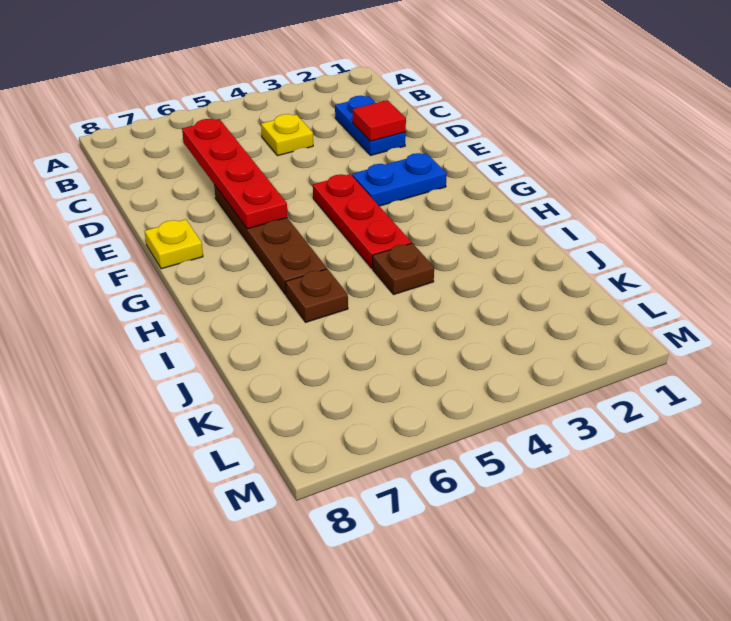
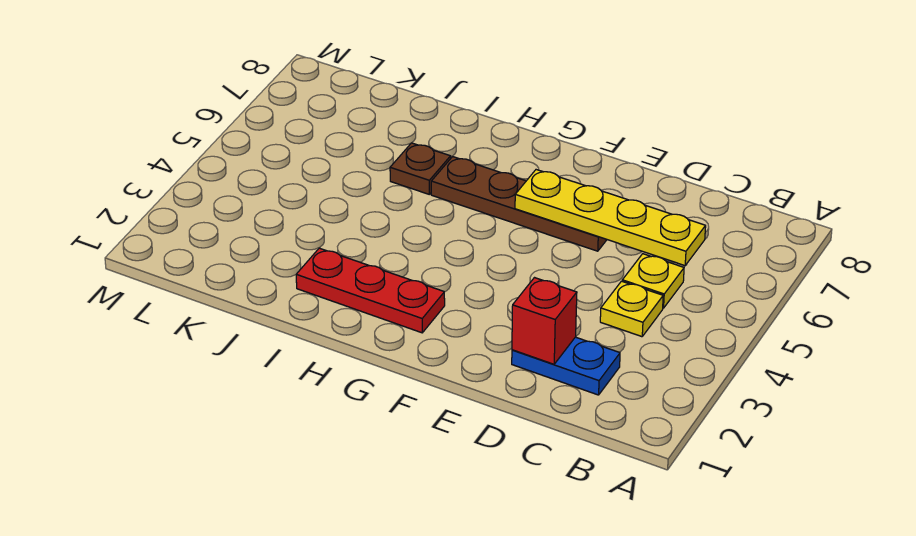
red 1x4 plate [182,119,287,229] -> yellow 1x4 plate [515,170,706,266]
red 1x1 tile [353,100,406,141] -> red 1x1 brick [512,278,577,364]
blue 1x2 plate [352,153,447,206] -> none
red 1x3 plate [313,174,411,268] -> red 1x3 plate moved to [296,248,445,333]
yellow 1x1 plate [145,219,203,269] -> yellow 1x1 plate moved to [622,254,684,308]
brown 1x1 plate [373,243,434,295] -> none

